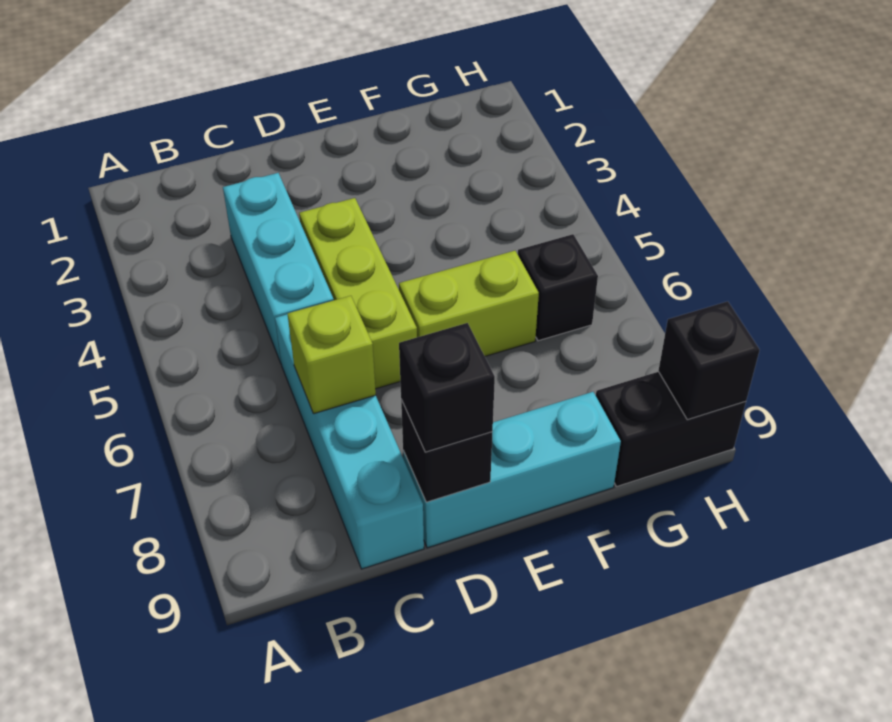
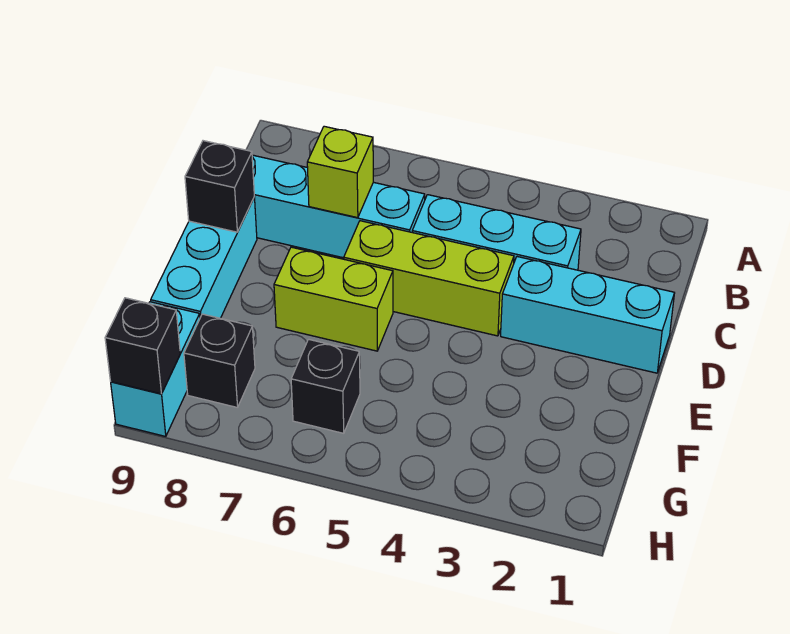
none -> cyan 1x3 brick [501,257,674,373]
black 1x1 brick [399,323,495,452] -> black 1x1 brick moved to [184,314,255,408]
lime 1x2 brick [399,251,539,356] -> lime 1x2 brick turned to [274,247,393,351]
black 1x2 brick [596,372,746,486] -> cyan 1x2 brick [111,302,200,436]

